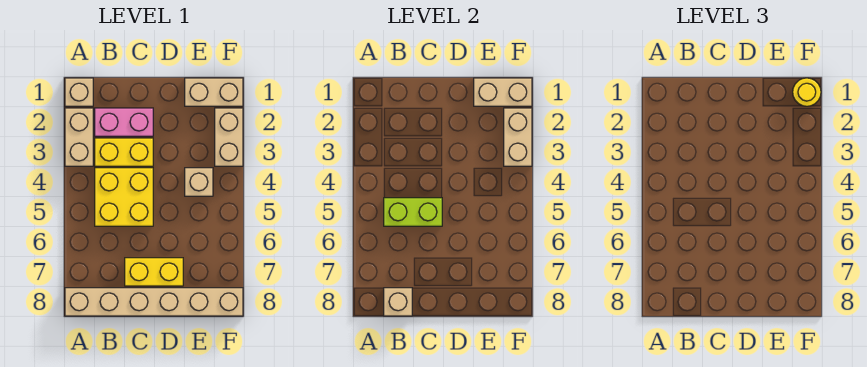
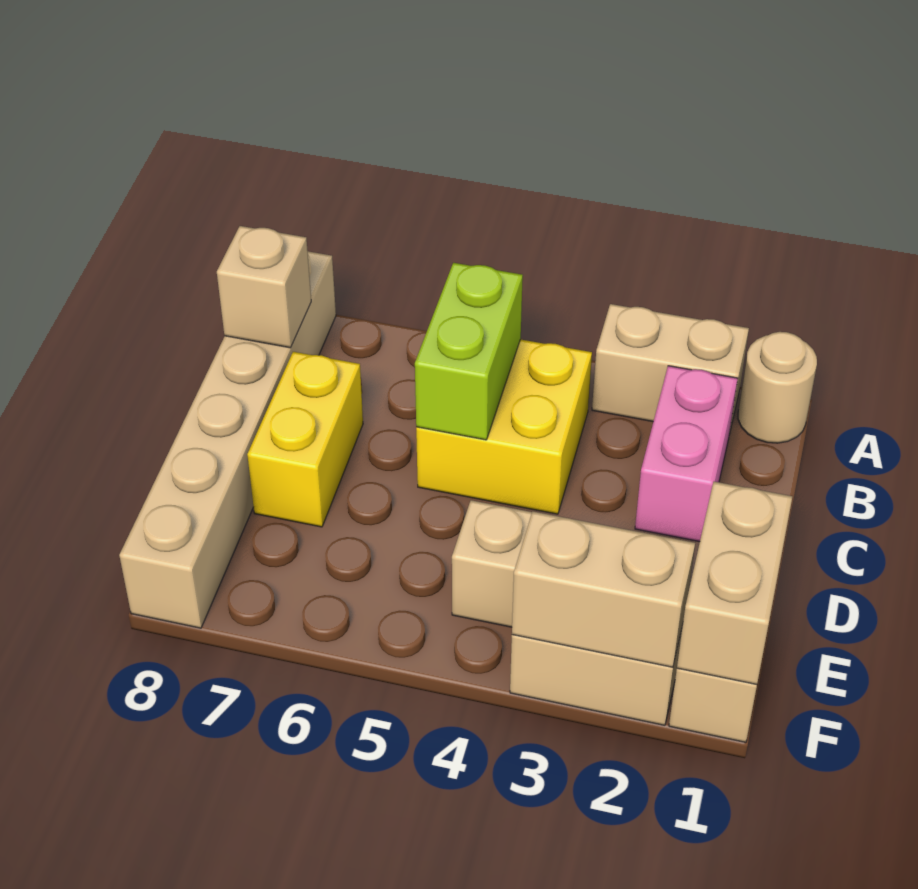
tan 1x1 brick [65,78,93,106] -> tan 1x1 round brick [738,332,817,443]
yellow 1x2 brick [95,138,153,166] -> none
yellow 1x1 round brick [793,78,821,106] -> none

